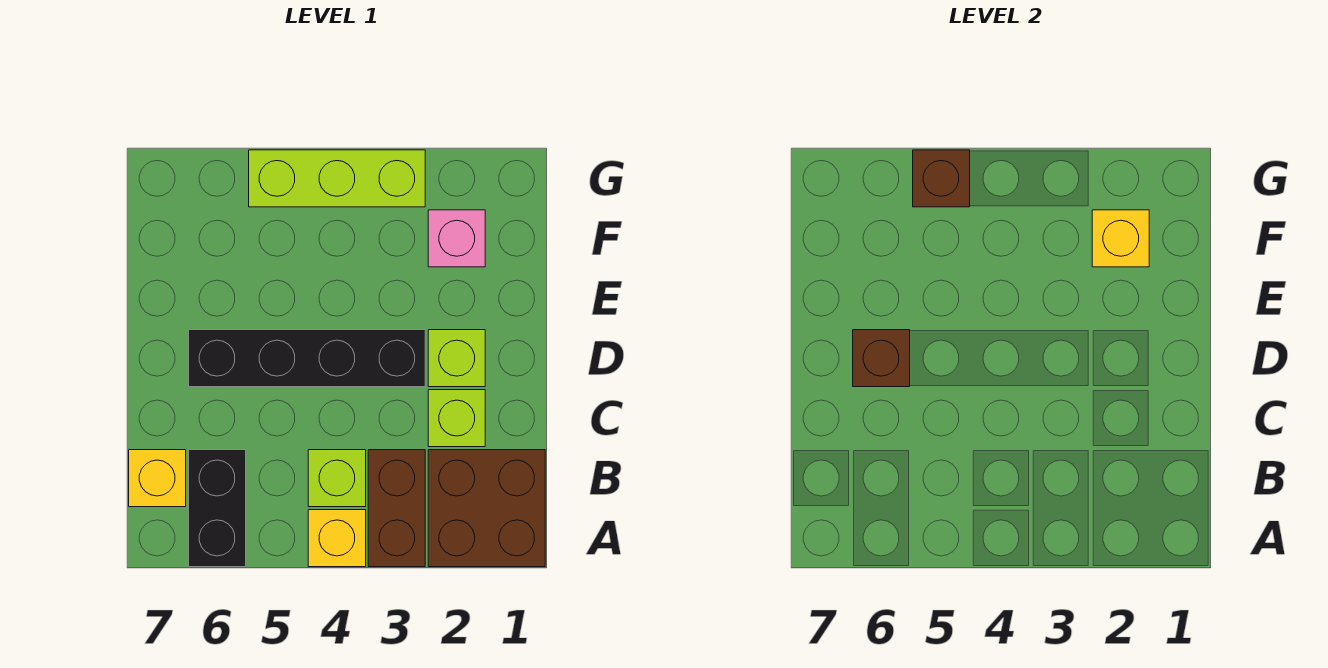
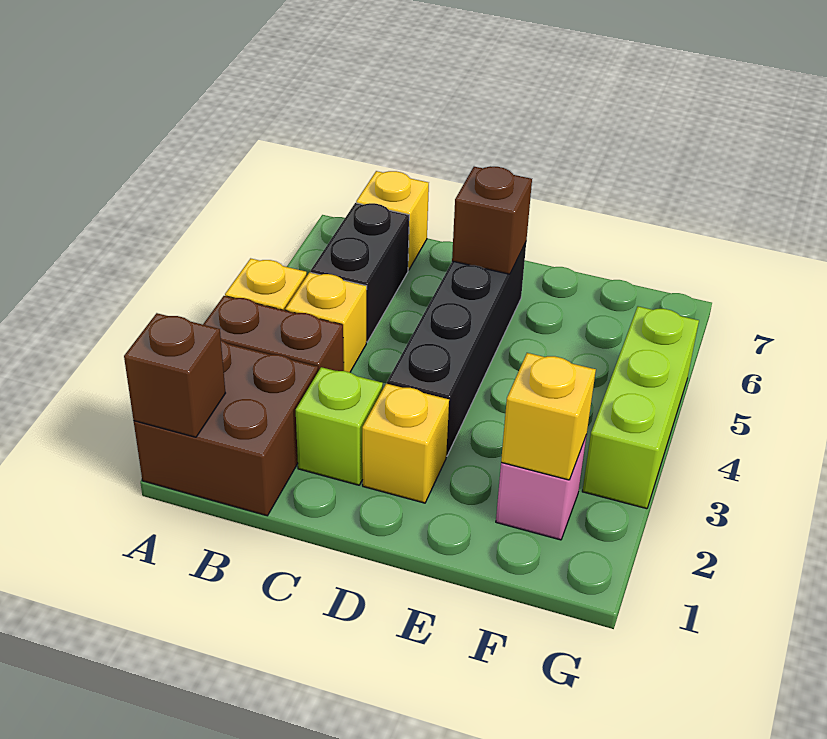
black 1x2 brick [189,450,246,567] -> black 1x2 brick turned to [311,203,409,342]
lime 1x1 brick [308,450,366,507] -> yellow 1x1 brick [285,272,367,372]
lime 1x1 brick [428,330,485,387] -> yellow 1x1 brick [362,384,449,503]
brown 1x1 brick [913,150,970,207] -> brown 1x1 brick moved to [124,313,225,437]

